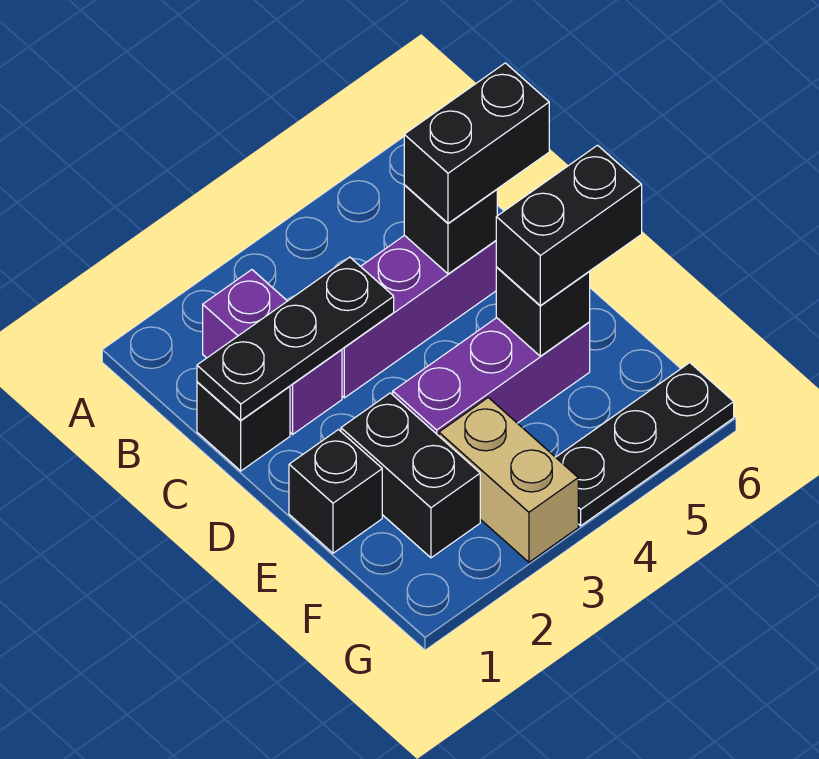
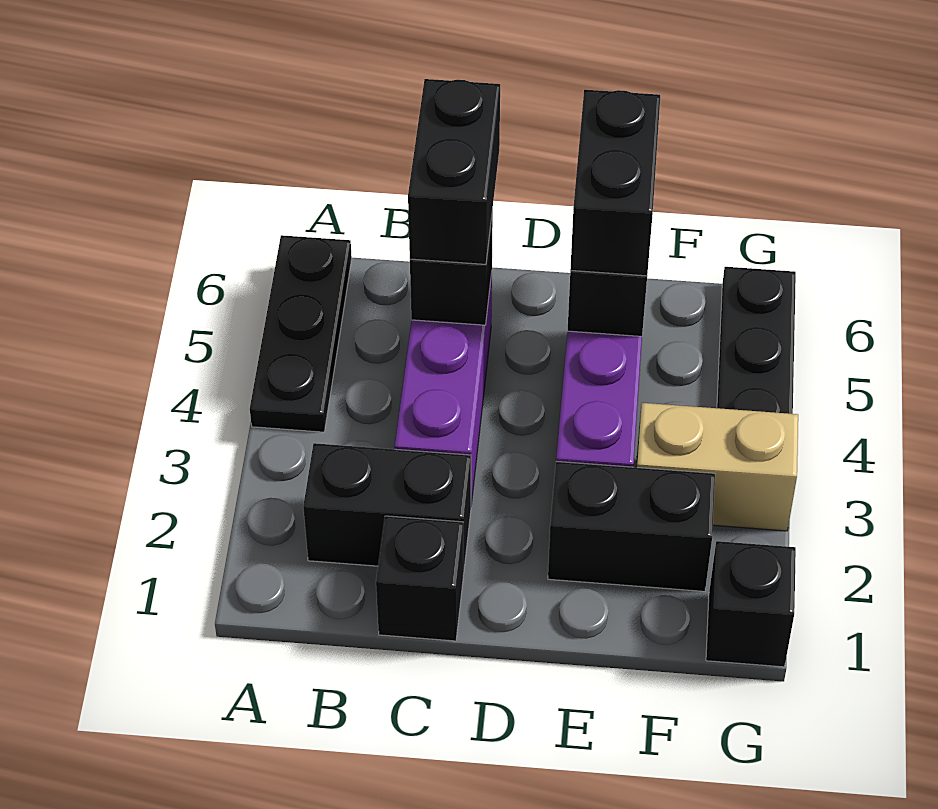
purple 1x2 brick [203,270,342,434] -> black 1x2 brick [303,443,471,572]
black 1x3 plate [197,257,394,420] -> black 1x3 plate moved to [250,235,352,432]
black 1x1 brick [289,430,382,553] -> black 1x1 brick moved to [706,541,796,667]

